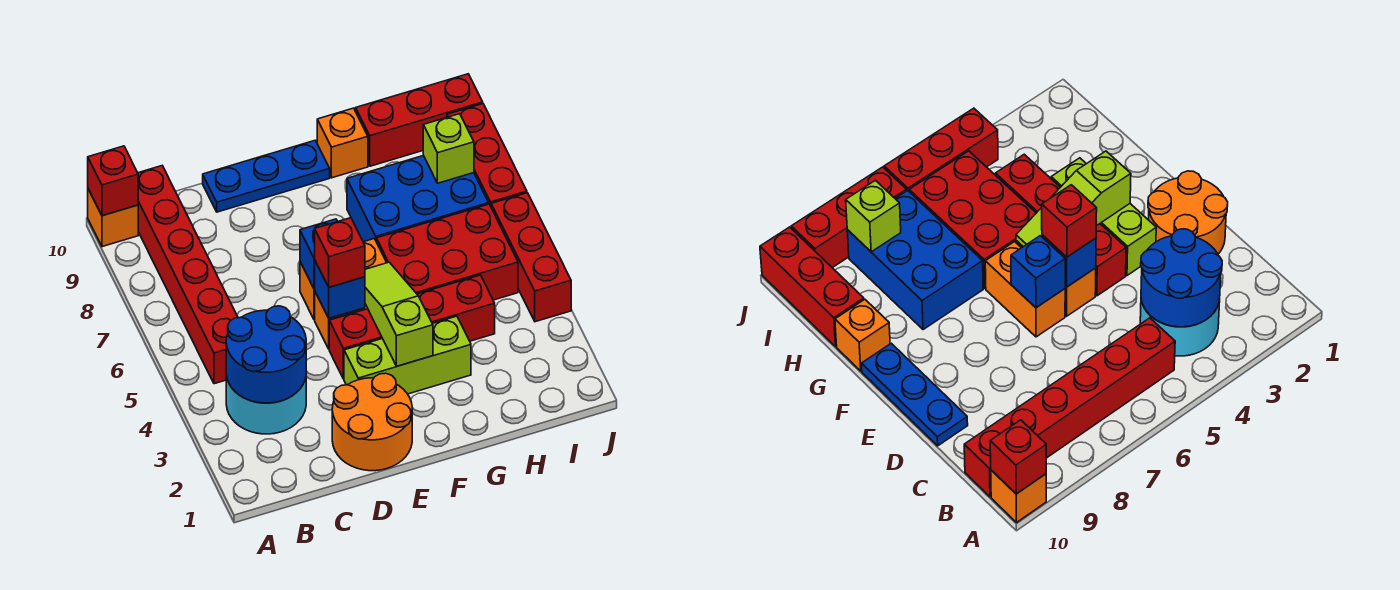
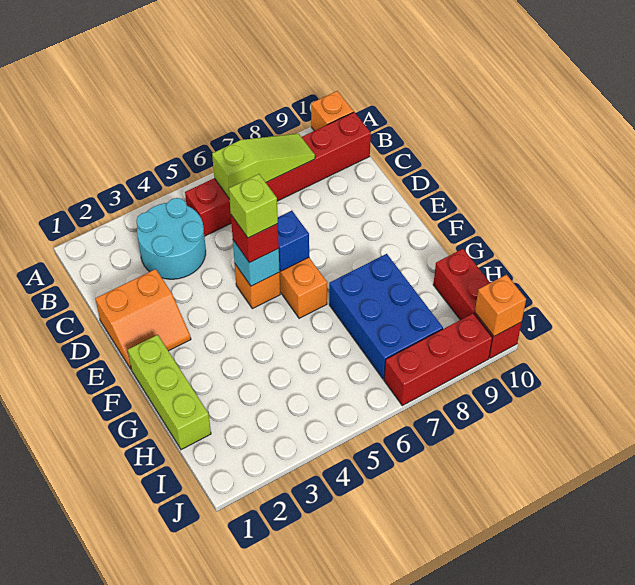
red 1x1 brick [88,146,138,216] -> none
blue 2x2 round brick [226,306,306,403] -> none
orange 2x2 round brick [332,373,412,471] -> orange 2x2 slope [95,269,191,369]
blue 1x3 plate [203,140,330,212] -> none
lime 1x3 brick [344,316,471,394] -> lime 1x3 brick moved to [128,335,211,450]
red 1x4 brick [329,275,495,379] -> none
blue 1x1 brick [315,261,365,318] -> cyan 1x1 brick [233,240,280,286]
lime 1x3 slope [365,262,433,366] -> lime 1x3 slope moved to [212,134,315,199]
red 2x3 brick [376,204,518,300] -> none
orange 1x1 brick [317,108,368,178] -> orange 1x1 brick moved to [475,275,526,336]
lime 1x1 brick [423,114,474,183] -> lime 1x1 brick moved to [229,174,278,238]
red 1x3 brick [491,193,571,322] -> none

